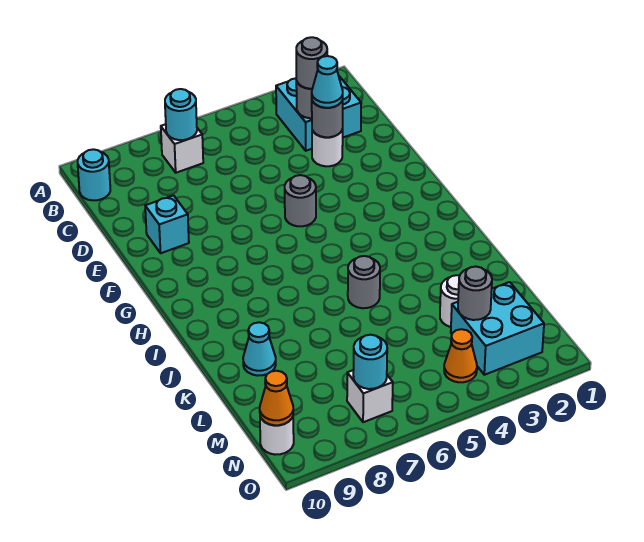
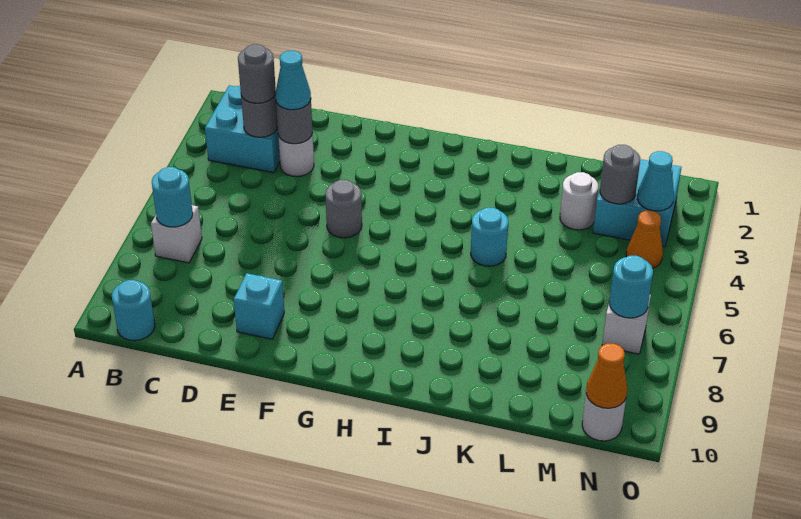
grey 1x1 round brick [348,256,380,308] -> cyan 1x1 round brick [471,208,508,266]
cyan 1x1 cone [243,322,276,376] -> cyan 1x1 cone moved to [637,151,674,211]

